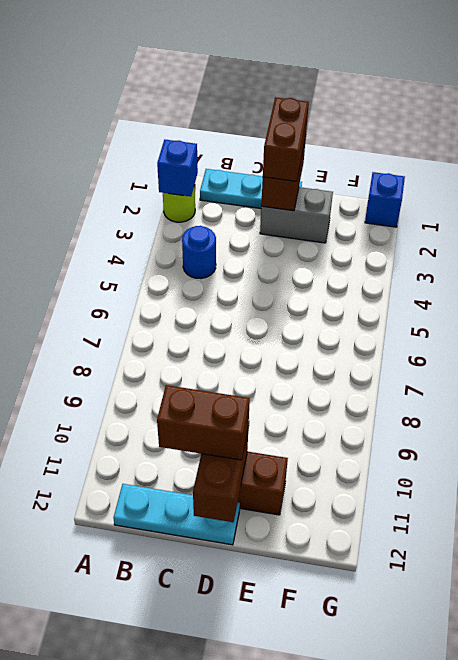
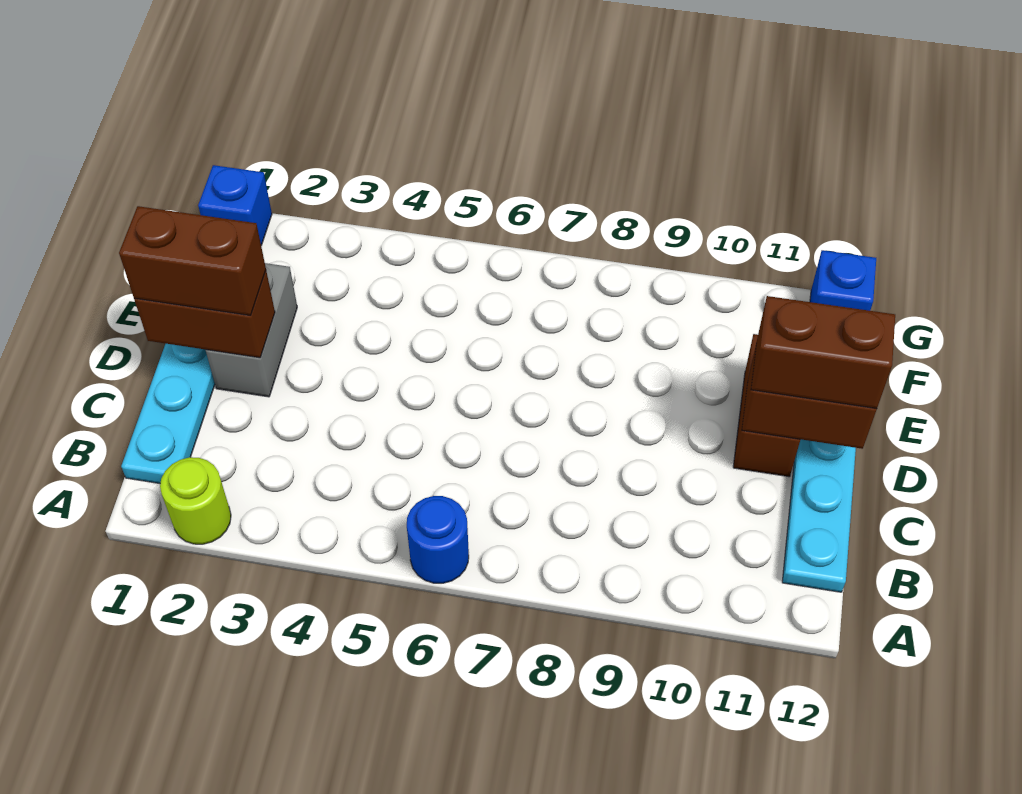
blue 1x1 brick [157,140,198,196] -> blue 1x1 brick moved to [810,250,876,311]
blue 1x1 round brick [182,226,216,279] -> blue 1x1 round brick moved to [407,496,469,583]
brown 1x2 brick [157,385,250,460] -> brown 1x2 brick turned to [751,296,895,409]

